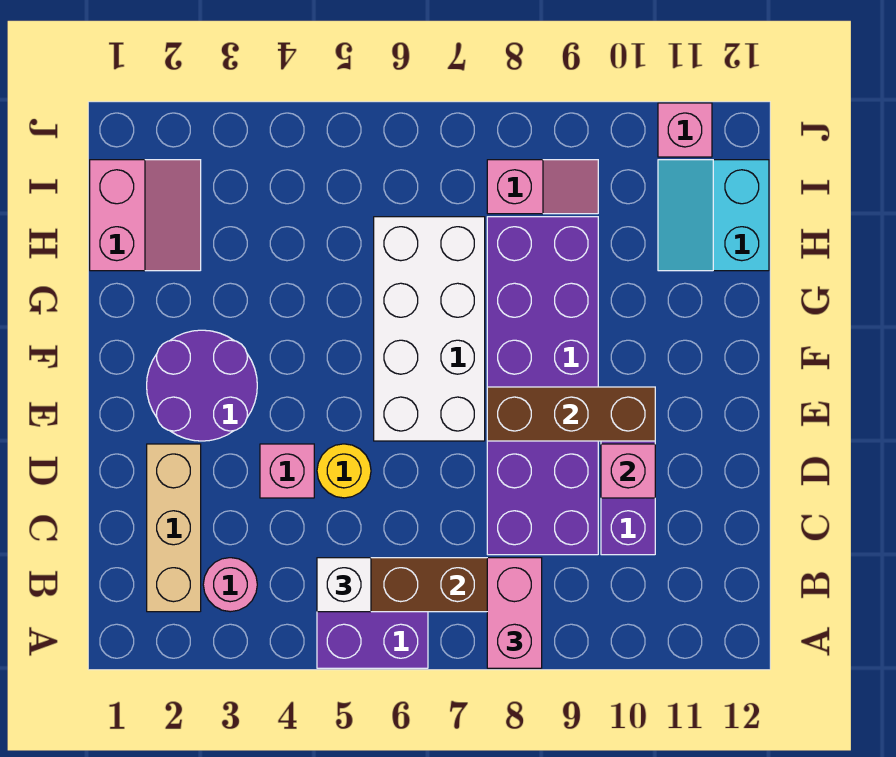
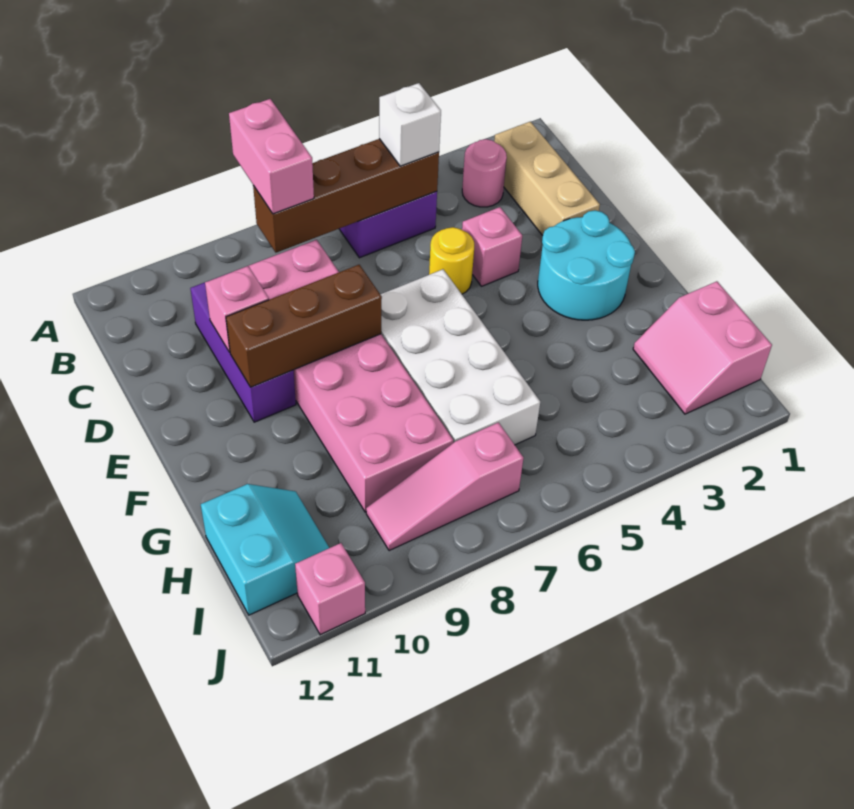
purple 2x6 brick [487,217,598,555] -> pink 2x6 brick [249,240,453,512]
purple 2x2 round brick [147,330,257,441] -> cyan 2x2 round brick [538,210,635,320]
pink 1x2 slope [487,160,598,214] -> pink 1x3 slope [366,423,523,551]

